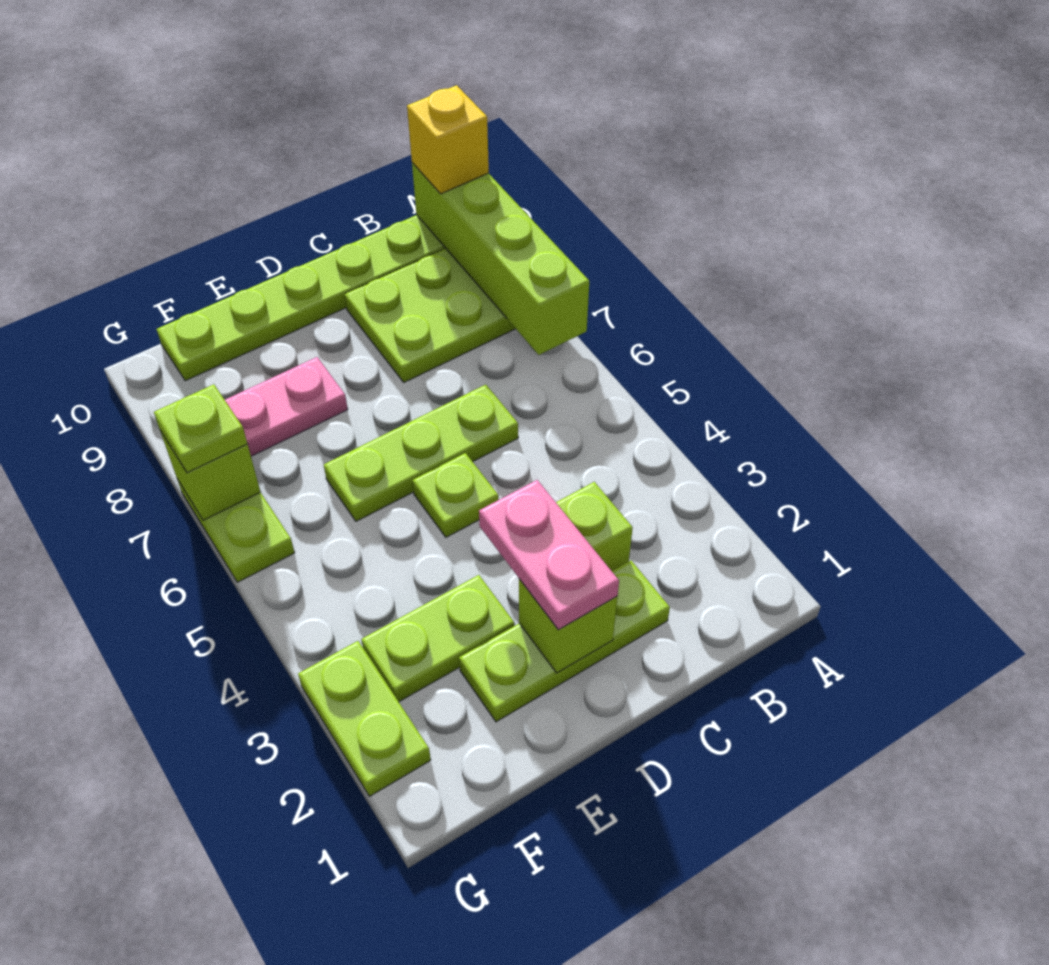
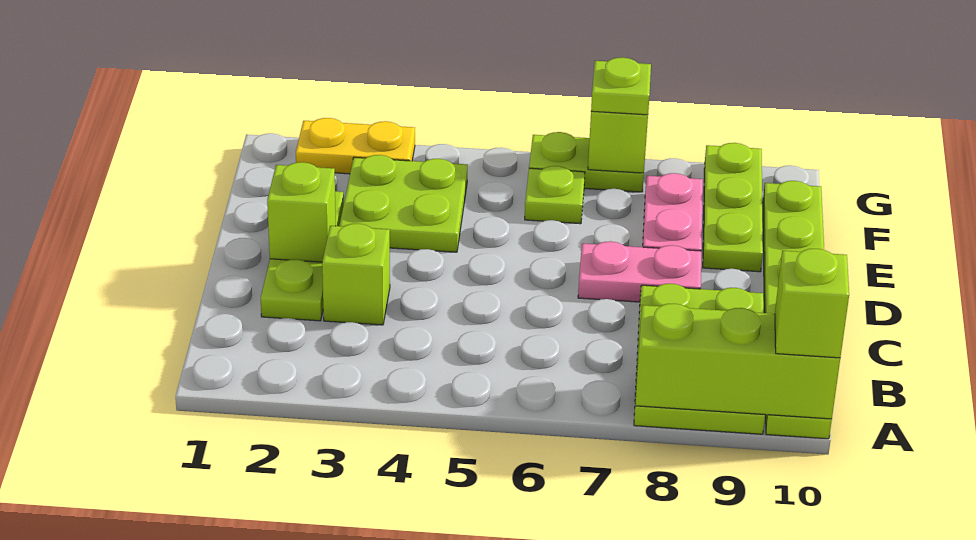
lime 1x4 brick [412,163,589,355] -> lime 1x3 brick [635,304,840,419]
yellow 1x1 brick [407,85,489,194] -> lime 1x1 brick [775,249,849,358]
lime 1x3 plate [324,385,518,521] -> lime 1x3 plate moved to [703,143,763,272]
pink 1x2 plate [479,480,619,630] -> pink 1x2 plate moved to [578,241,701,302]
lime 1x1 plate [413,453,499,537] -> lime 1x1 plate moved to [525,166,585,224]
lime 1x2 plate [361,575,515,702] -> lime 2x2 plate [339,155,468,252]
lime 1x2 plate [298,641,431,796] -> yellow 1x2 plate [296,118,415,174]

